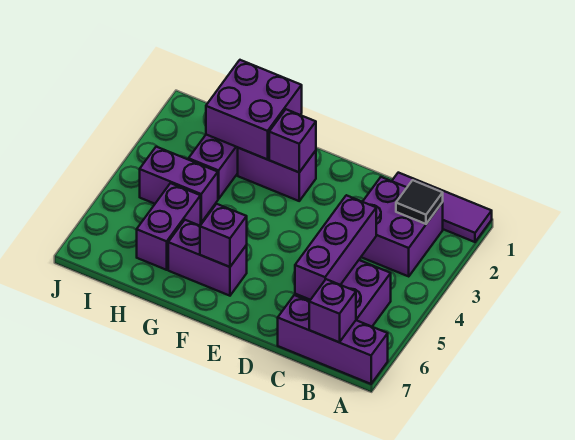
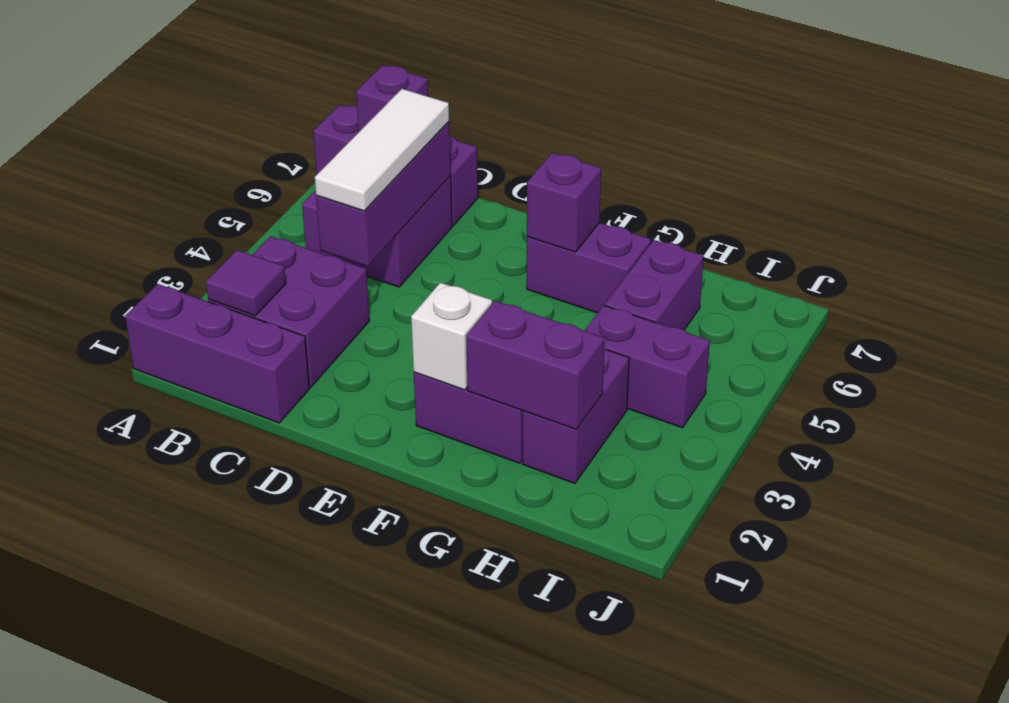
purple 1x3 tile [392,173,492,242] -> purple 1x3 brick [125,284,309,423]
black 1x1 tile [396,180,443,224] -> purple 1x1 tile [206,250,286,316]
none -> white 1x3 tile [315,89,449,211]
purple 1x1 brick [269,109,316,172] -> white 1x1 brick [411,283,492,390]
purple 2x2 brick [206,60,302,159] -> purple 1x2 brick [466,301,604,429]

